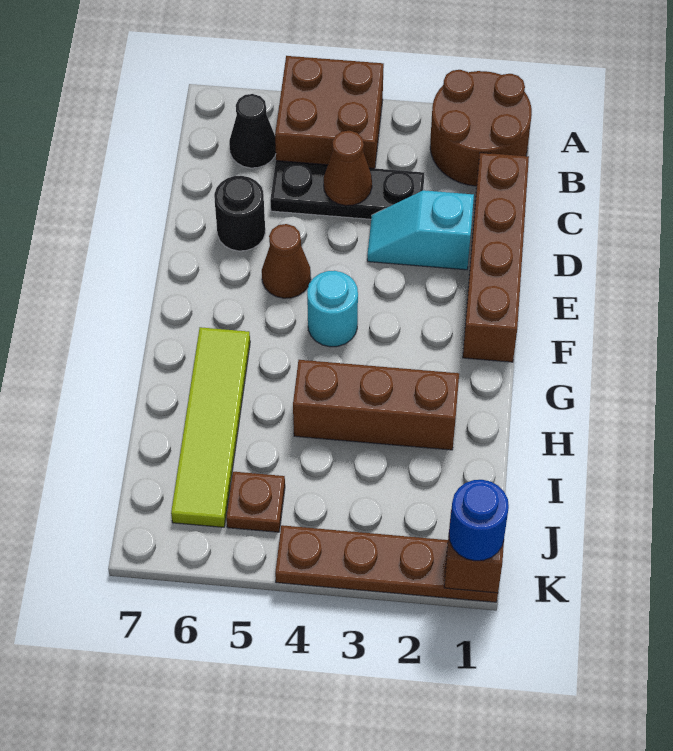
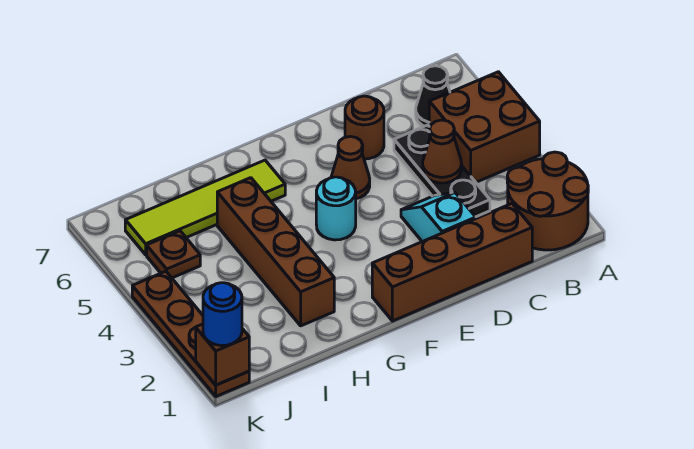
black 1x1 round brick [214,176,265,251] -> brown 1x1 round brick [345,96,384,159]
brown 1x3 brick [293,360,459,450] -> brown 1x4 brick [217,178,334,326]

